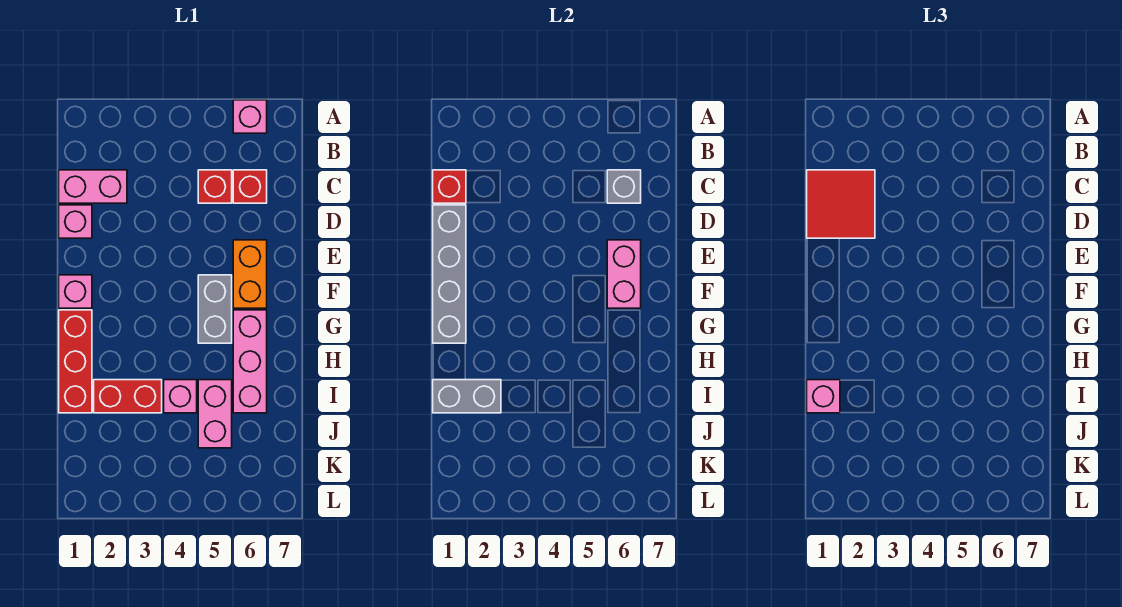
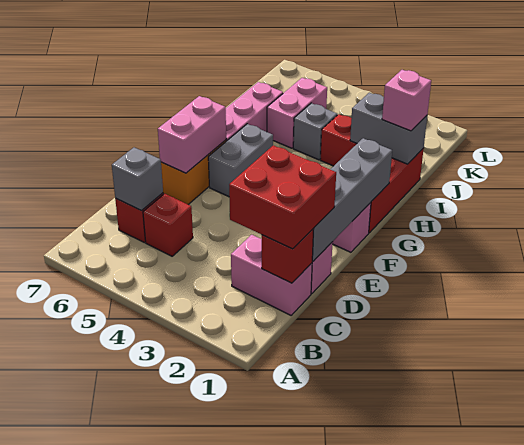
pink 1x1 brick [233,100,267,133] -> none
red 2x2 tile [807,170,875,238] -> red 2x2 brick [229,145,336,249]
pink 1x1 brick [164,380,197,413] -> grey 1x1 brick [293,103,337,160]

